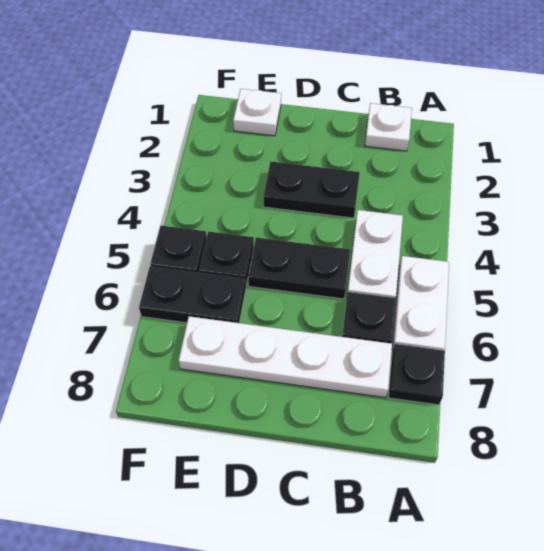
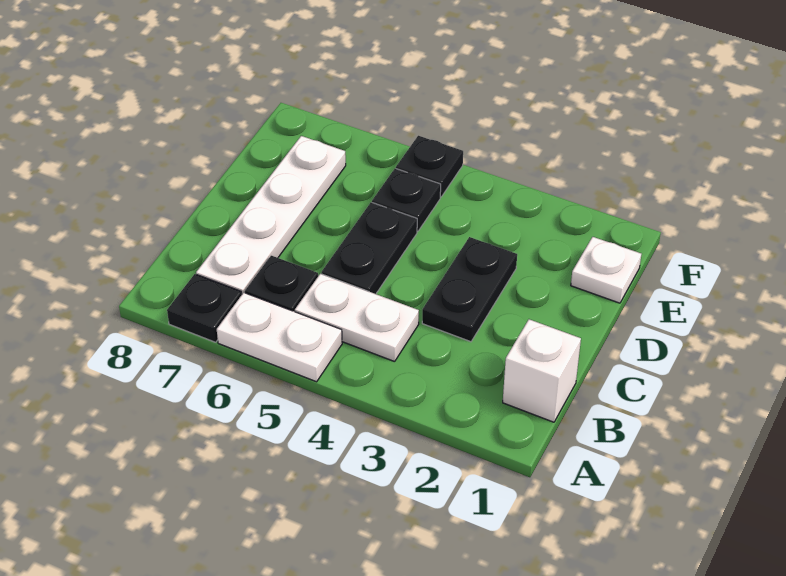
white 1x1 plate [365,103,412,151] -> white 1x1 brick [503,319,581,422]
black 1x2 plate [139,266,246,323] -> none

